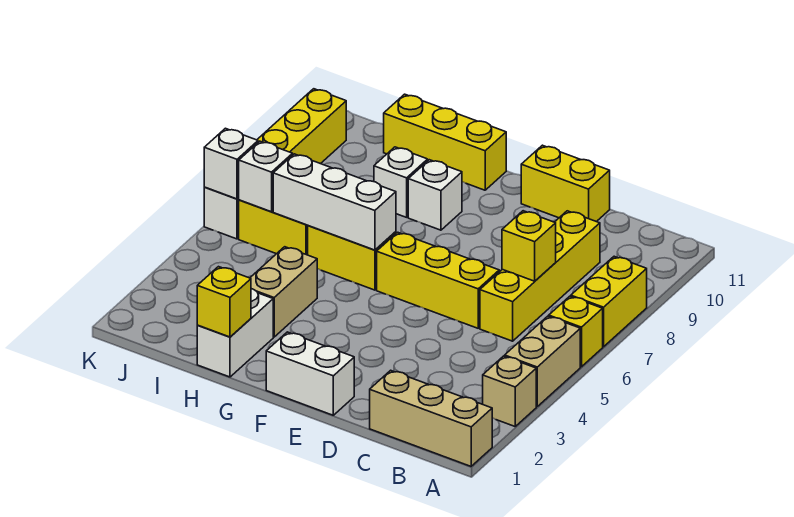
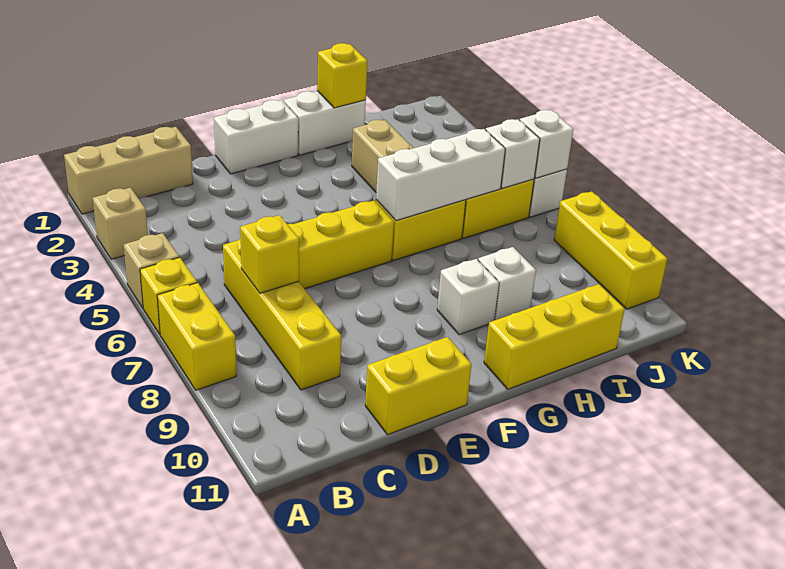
tan 1x2 brick [505,316,580,406] -> tan 1x1 brick [124,233,179,308]
white 1x2 brick [197,289,273,377] -> white 1x2 brick turned to [284,91,366,155]

